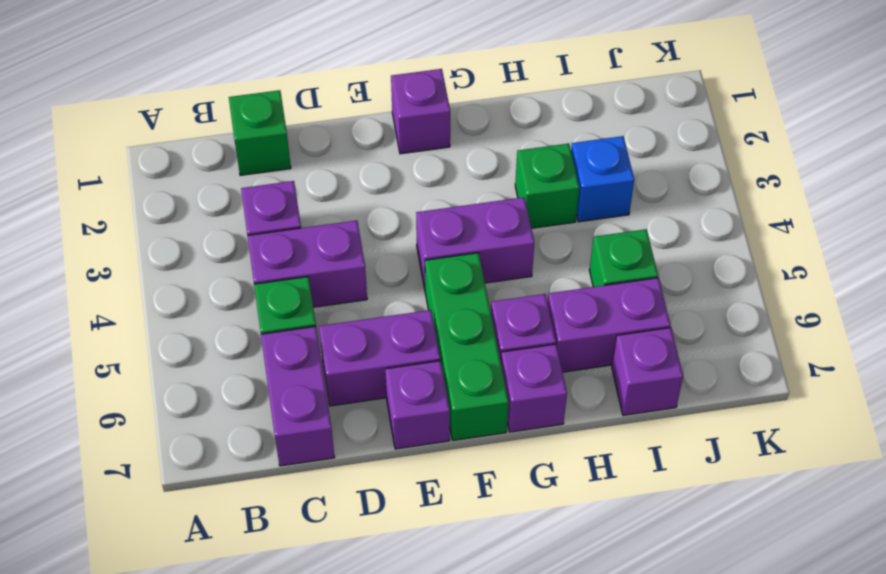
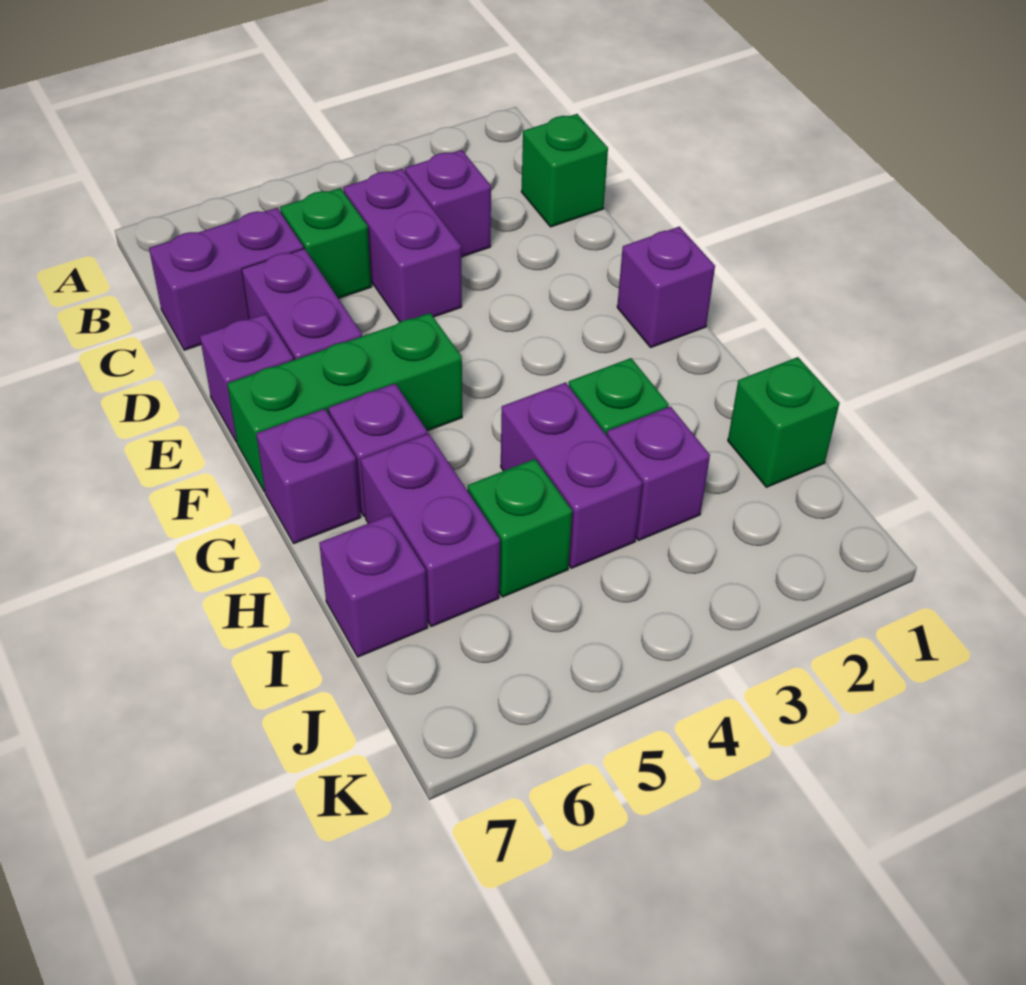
purple 1x2 brick [416,197,534,289] -> purple 1x2 brick moved to [501,382,642,568]
none -> green 1x1 brick [728,357,839,487]
blue 1x1 brick [571,136,634,222] -> purple 1x1 brick [607,406,710,541]

